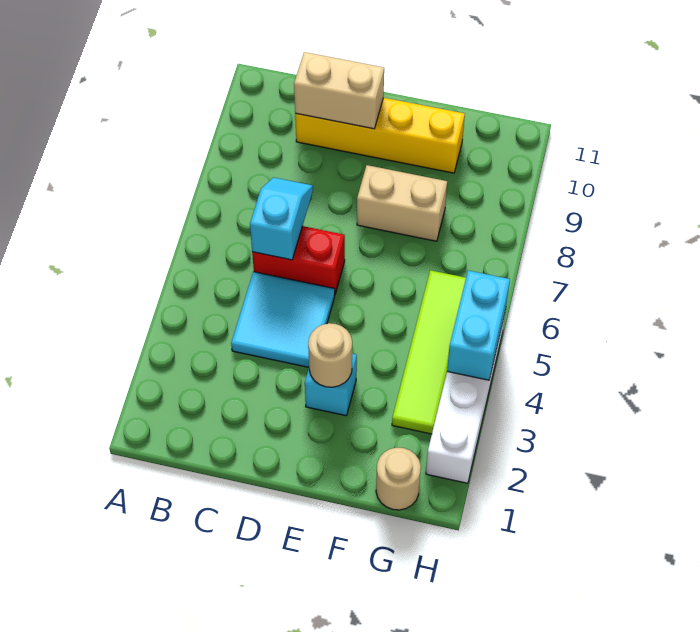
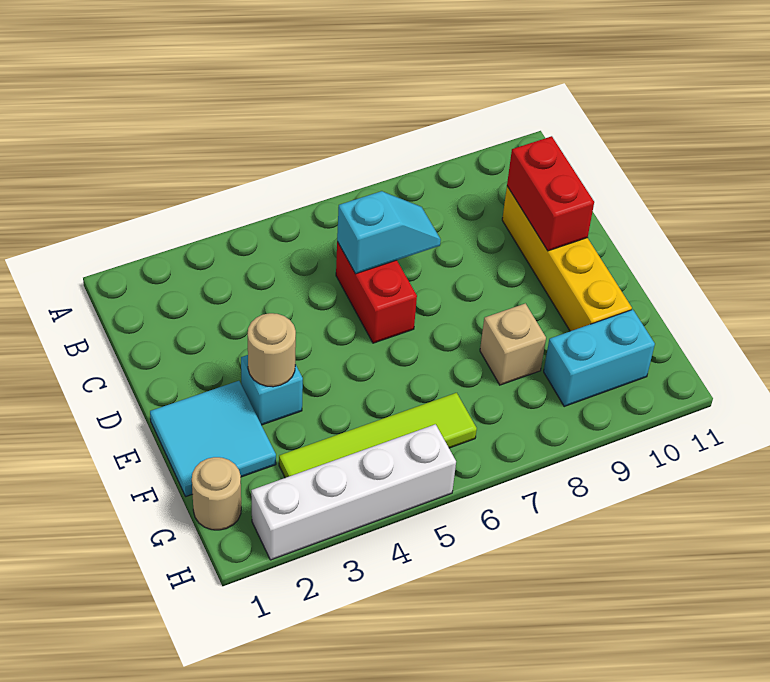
cyan 2x2 tile [231,272,335,367] -> cyan 2x2 tile moved to [150,381,276,496]
tan 1x2 brick [294,52,384,129] -> red 1x2 brick [507,136,594,251]
tan 1x2 brick [357,165,447,241] -> tan 1x1 brick [480,303,546,385]
cyan 1x2 brick [447,270,510,380] -> cyan 1x2 brick moved to [544,310,655,406]

